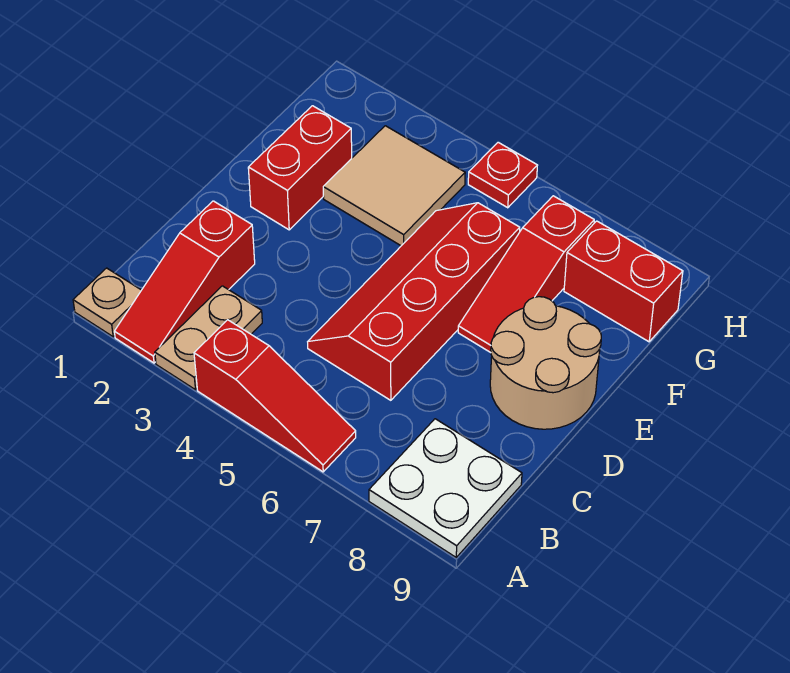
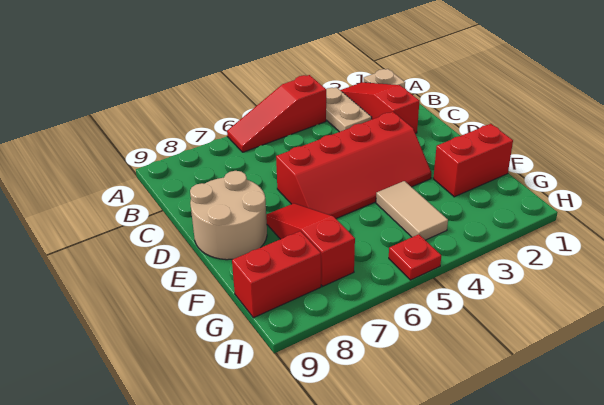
white 2x2 plate [369,419,522,557] -> none
red 2x4 slope [308,203,520,400] -> red 2x4 slope turned to [276,112,431,219]
red 1x2 brick [248,106,352,230] -> red 1x2 brick turned to [433,124,513,197]
tan 2x2 tile [323,126,465,246] -> tan 1x2 tile [376,181,448,240]

